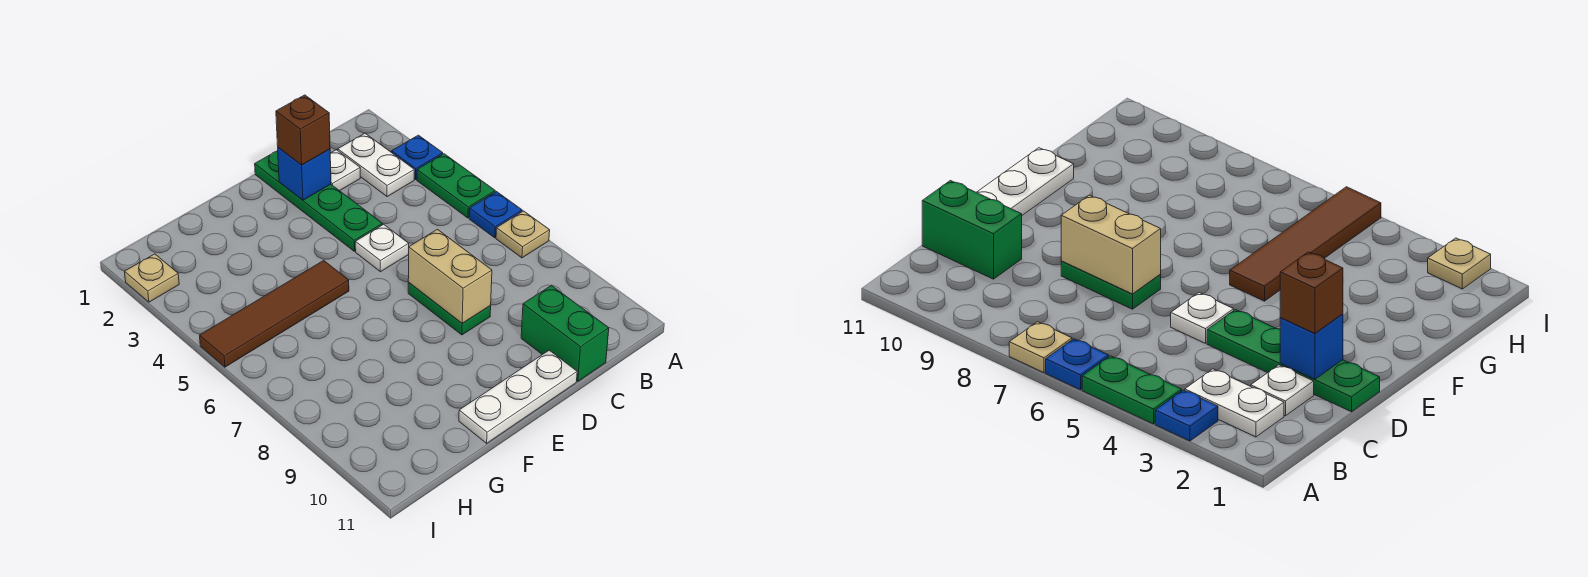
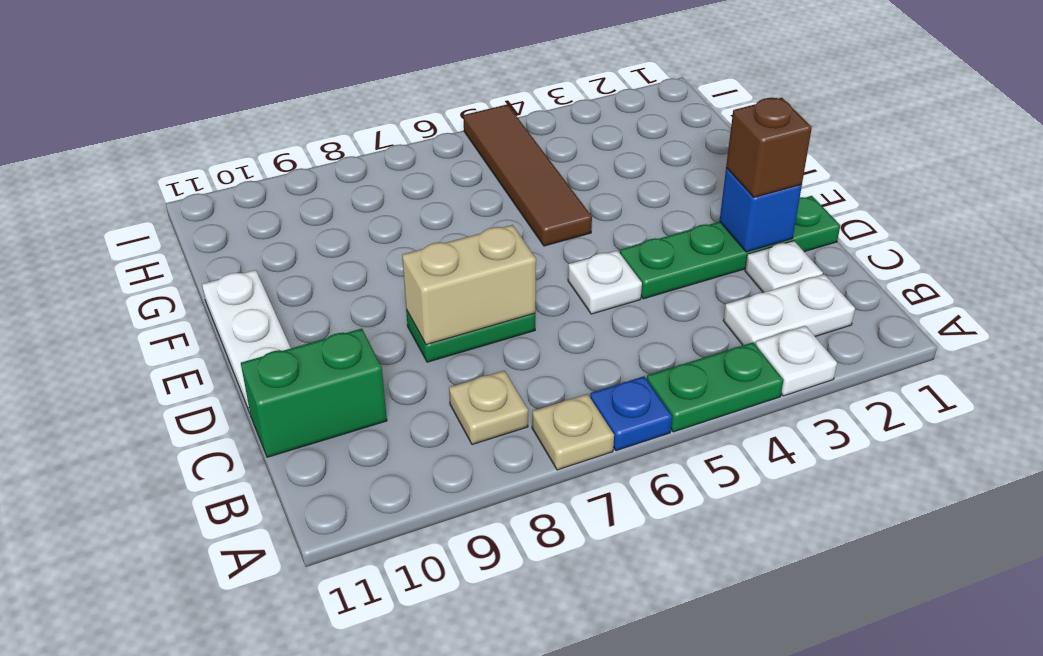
blue 1x1 plate [392,135,443,179] -> white 1x1 plate [755,326,837,396]
tan 1x1 plate [125,254,179,302] -> tan 1x1 plate moved to [449,371,528,445]

